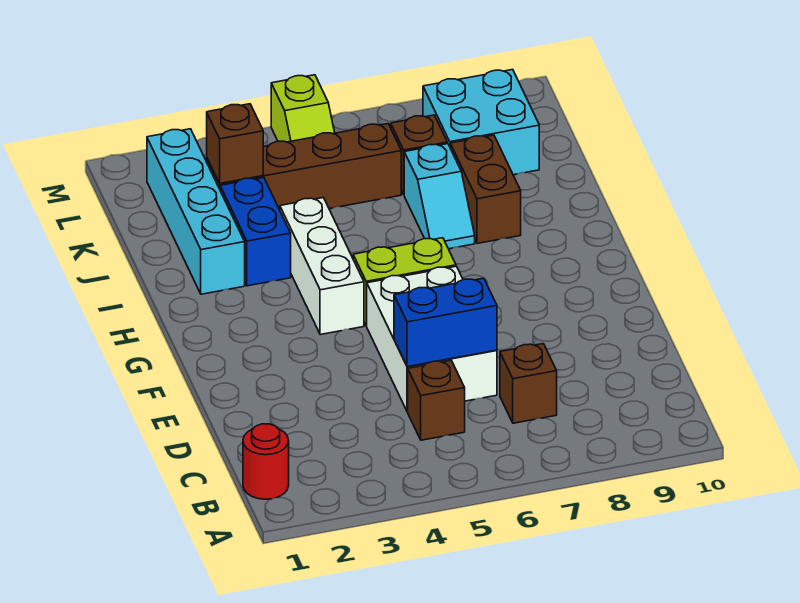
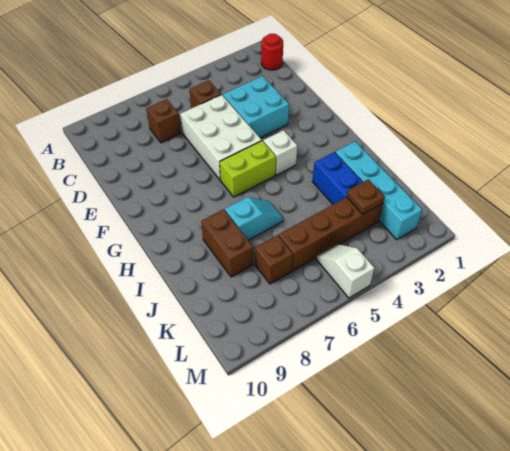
blue 1x2 brick [394,278,497,367] -> none
white 1x3 brick [280,198,364,335] -> white 1x1 brick [263,130,297,175]
cyan 1x2 slope [404,144,475,249] -> cyan 1x2 slope turned to [225,197,283,240]
brown 1x1 brick [207,104,263,183] -> brown 1x1 plate [347,179,385,214]
cyan 2x2 brick [423,70,539,175] -> cyan 2x2 brick moved to [223,76,289,138]
lime 1x2 slope [271,75,335,142] -> white 1x2 slope [316,244,374,298]

